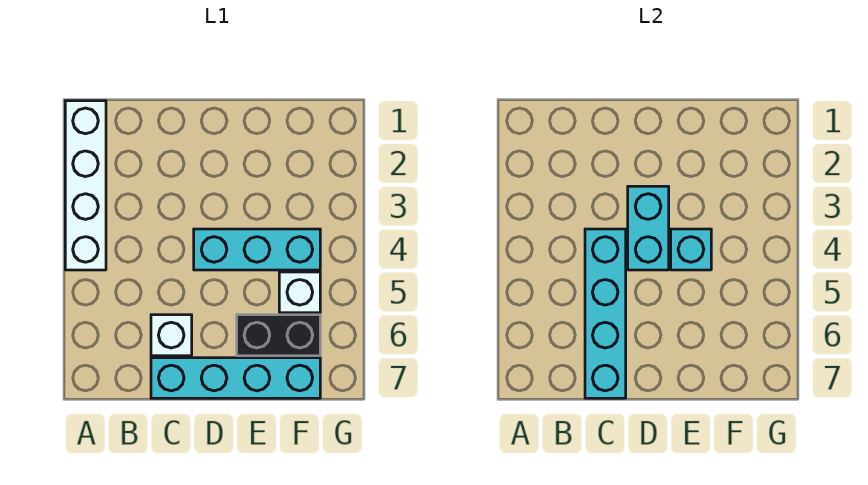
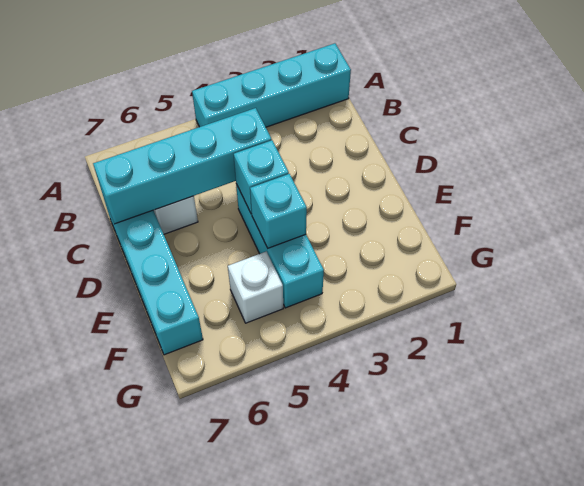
white 1x4 brick [65,101,106,270] -> cyan 1x4 brick [192,43,351,127]
cyan 1x2 brick [628,186,669,270] -> cyan 1x1 brick [234,140,289,214]
black 1x2 brick [237,315,320,356] -> none

